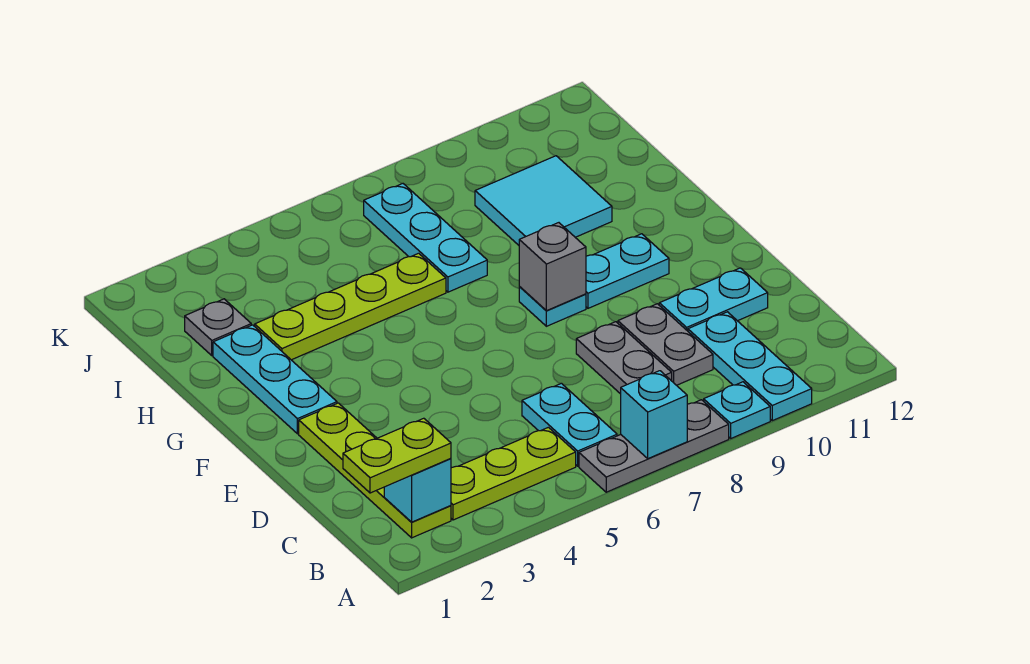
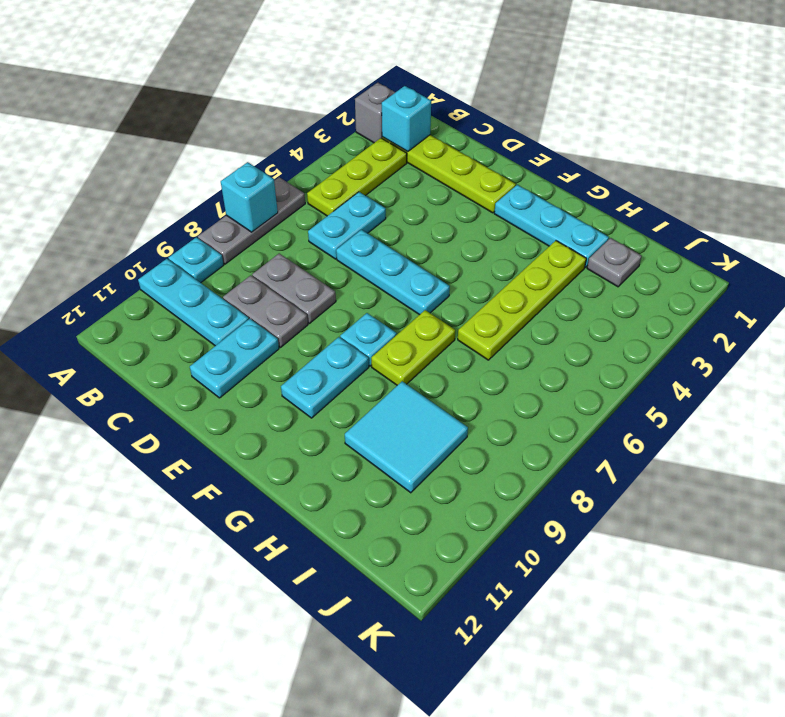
lime 1x2 plate [343,418,451,493] -> lime 1x2 plate moved to [371,310,455,385]
cyan 1x2 plate [522,383,617,466] -> cyan 1x2 plate turned to [308,192,386,259]
grey 1x1 brick [519,223,586,311] -> grey 1x1 brick moved to [355,83,395,143]
cyan 1x3 plate [364,184,487,292] -> cyan 1x3 plate moved to [336,230,450,315]

